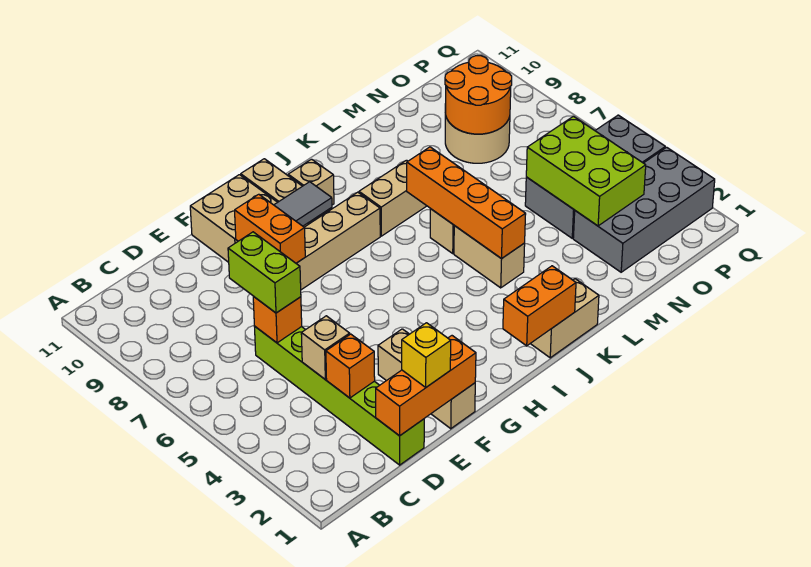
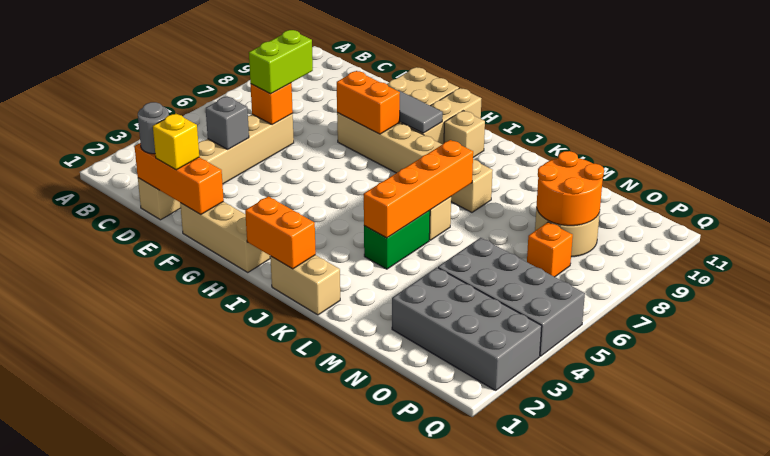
lime 1x6 brick [254,326,424,465] -> tan 1x6 brick [138,113,294,220]
none -> grey 1x1 round brick [138,102,169,154]
orange 1x1 brick [326,334,375,398] -> orange 1x1 brick moved to [527,222,573,277]
tan 1x1 brick [301,316,350,379] -> grey 1x1 brick [206,96,249,149]
tan 1x3 brick [378,329,475,429] -> tan 1x3 brick turned to [180,202,270,272]
orange 1x2 brick [235,194,305,263] -> orange 1x2 brick turned to [337,71,400,134]
tan 1x2 brick [454,226,525,288] -> green 1x2 brick [364,210,430,269]
lime 2x3 brick [526,116,646,226] -> none

